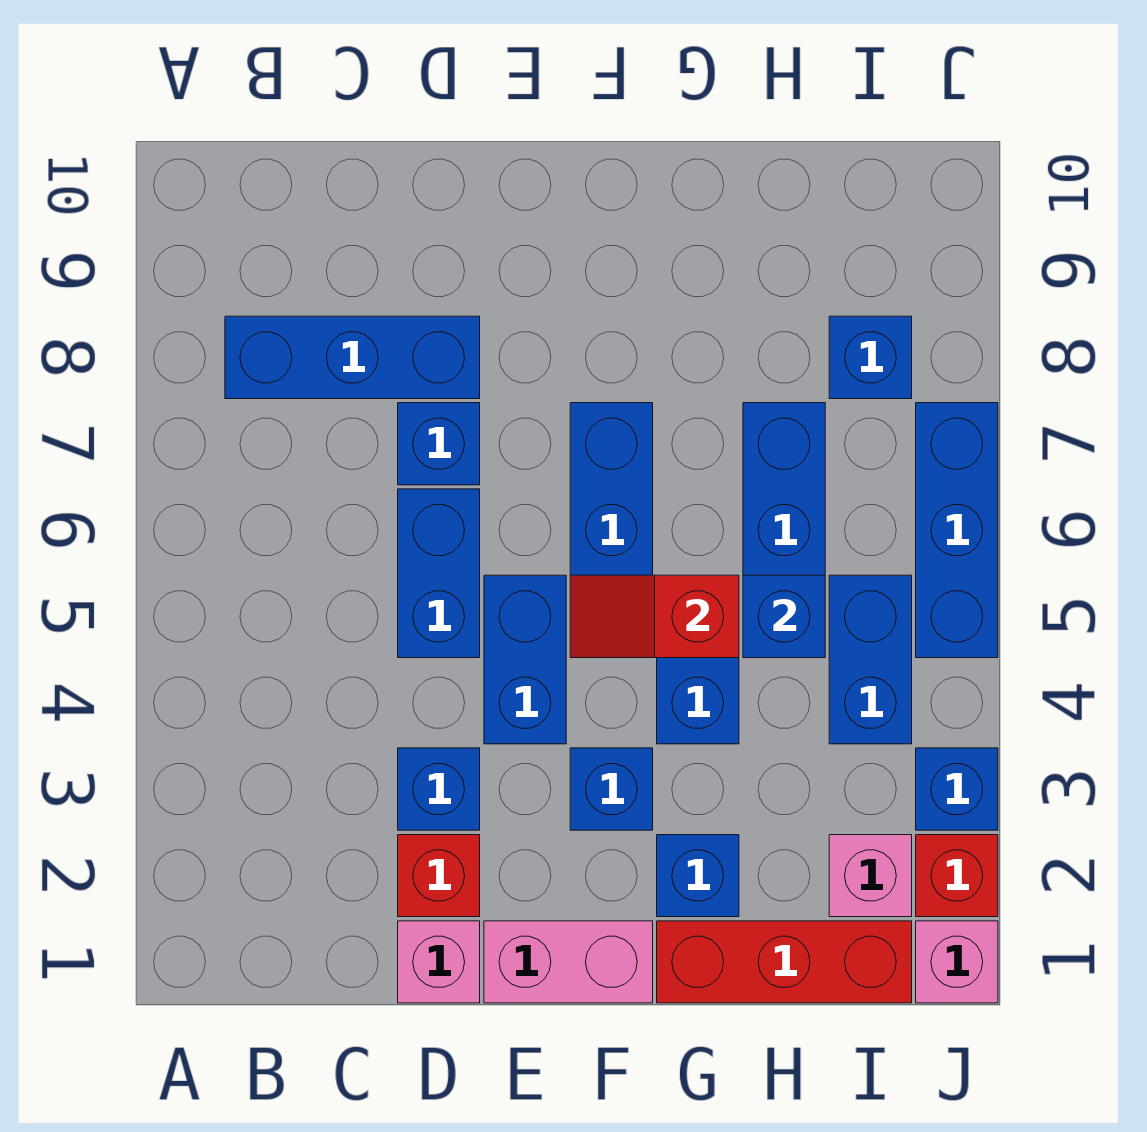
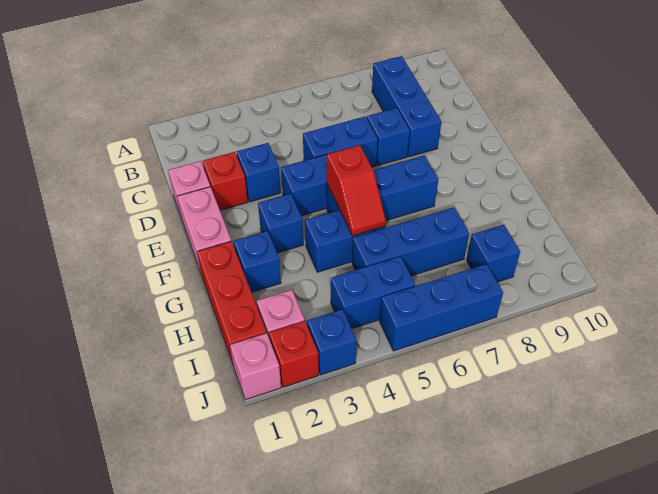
red 1x2 slope [570,575,739,658] -> red 1x2 slope turned to [327,145,386,236]
blue 1x1 brick [743,575,825,658] -> none

